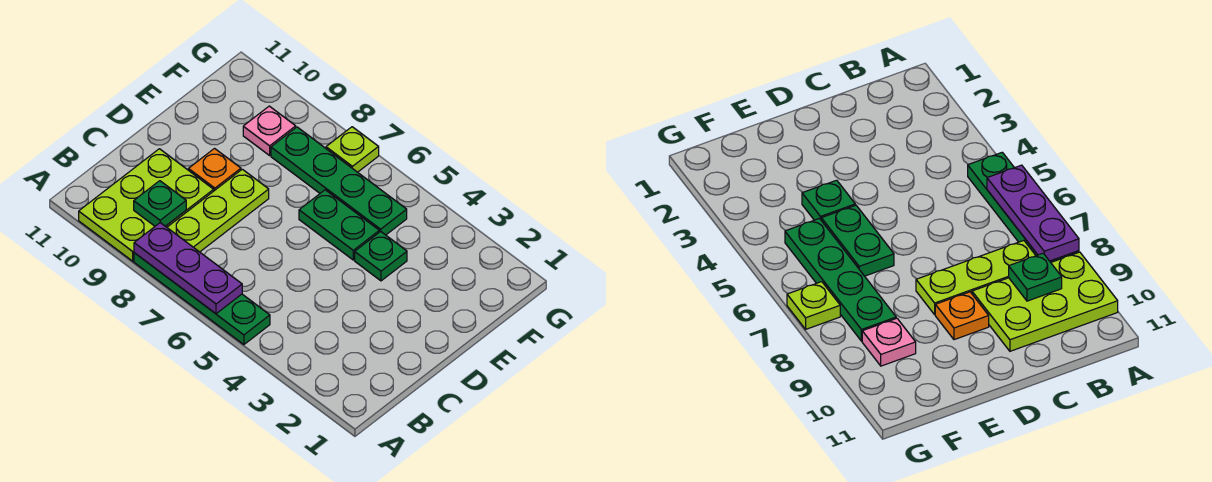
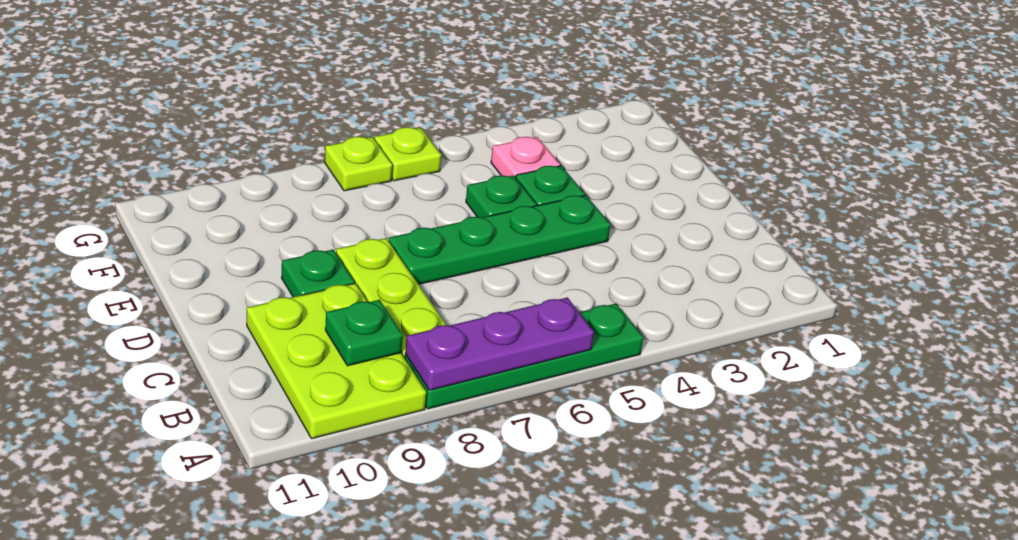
orange 1x1 plate [188,149,241,191] -> green 1x1 plate [282,250,354,297]
green 1x2 plate [299,190,379,260] -> green 1x1 plate [466,175,537,217]
green 1x4 plate [271,127,407,235] -> green 1x4 plate moved to [389,195,611,284]
pink 1x1 plate [243,106,296,155] -> pink 1x1 plate moved to [491,137,560,178]
none -> lime 1x1 plate [375,127,441,181]

